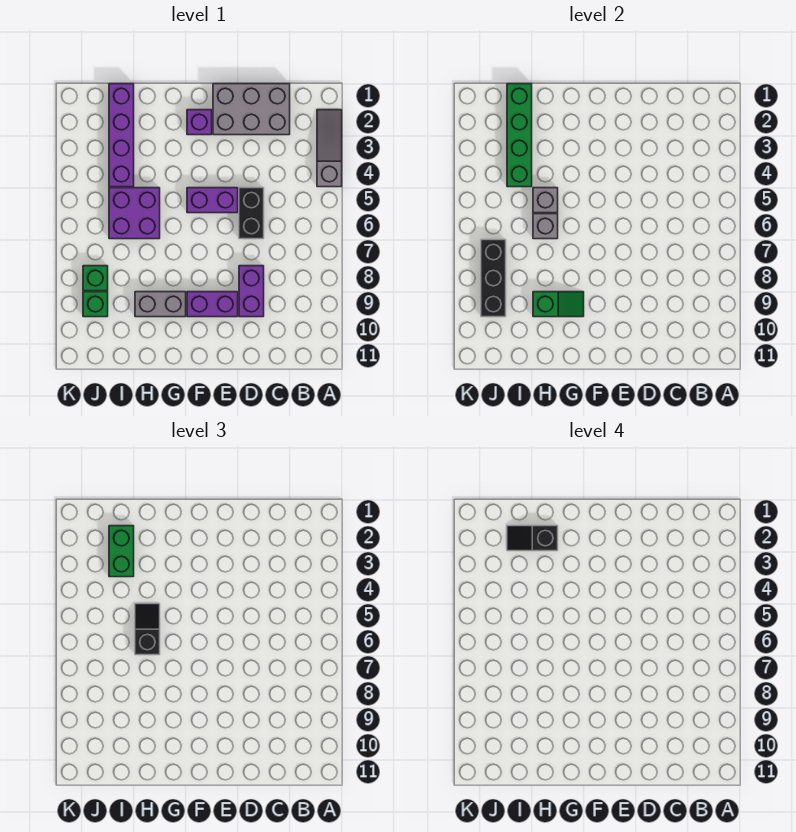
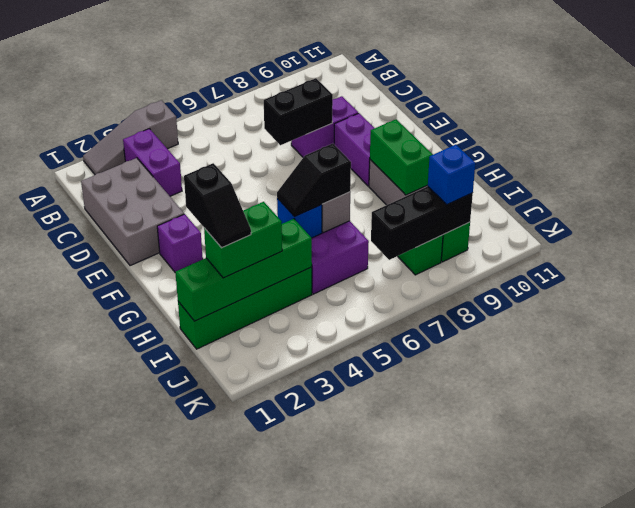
black 1x2 brick [239,188,264,239] -> black 1x2 brick moved to [264,78,333,145]
purple 1x2 brick [187,188,238,213] -> purple 1x2 brick moved to [123,129,182,196]
green 1x2 slope [533,292,584,317] -> green 1x2 brick [370,119,433,195]
grey 1x1 brick [533,188,558,213] -> blue 1x1 brick [277,198,322,238]
purple 1x4 brick [109,84,134,187] -> green 1x4 brick [178,267,312,349]
none -> blue 1x1 brick [427,145,475,205]

